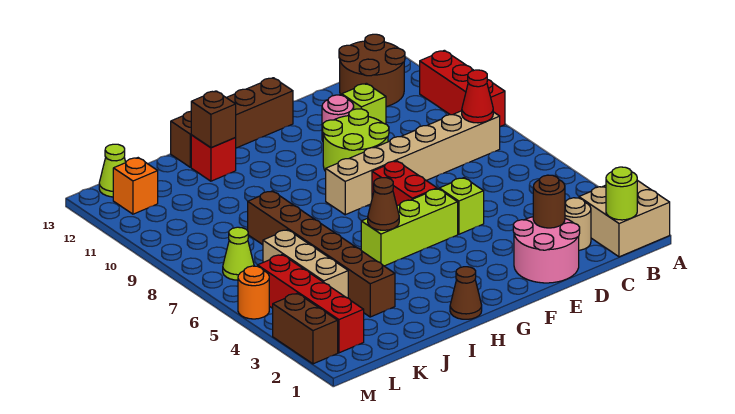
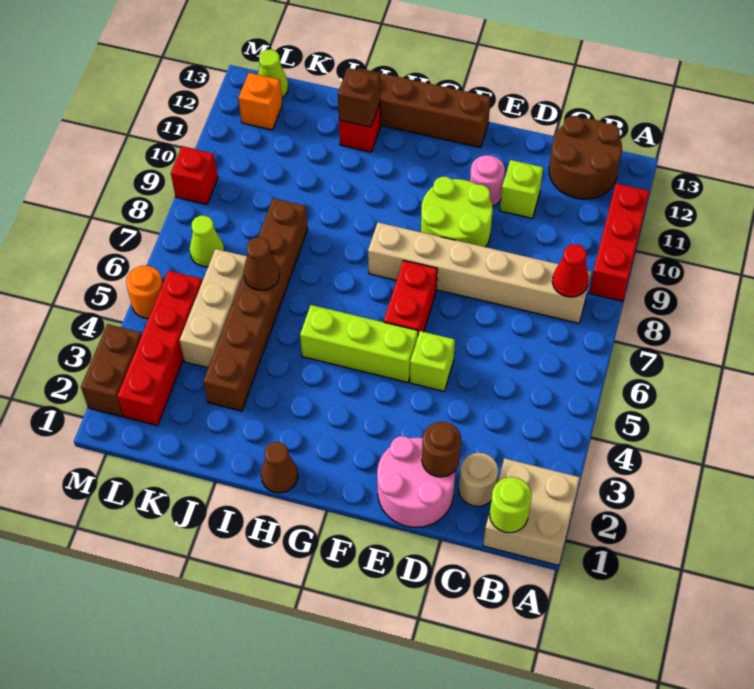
brown 1x1 cone [368,178,399,230] -> brown 1x1 cone moved to [244,238,280,290]
none -> red 1x1 brick [171,146,218,204]

